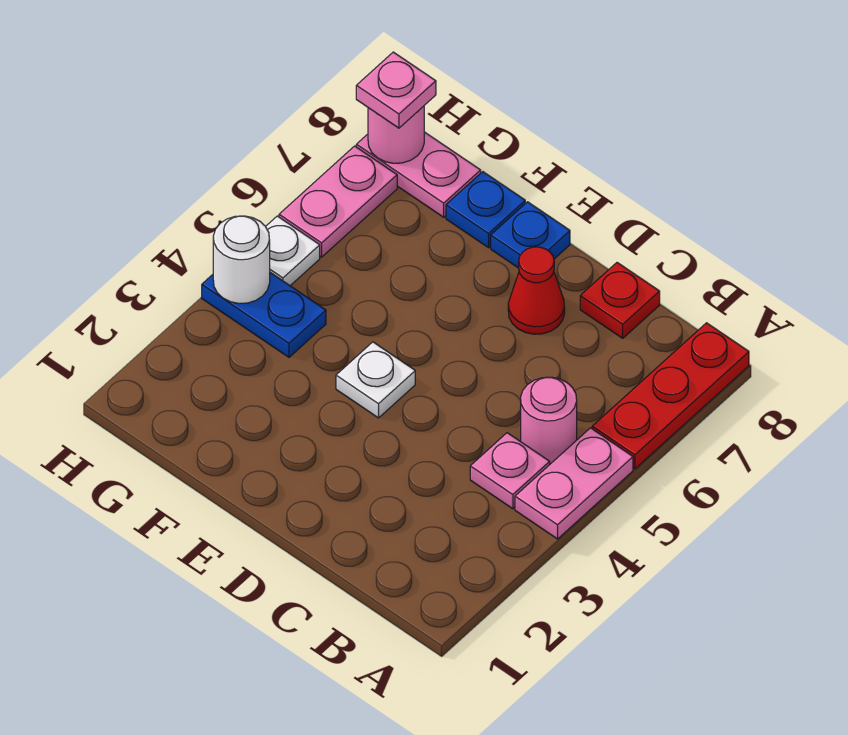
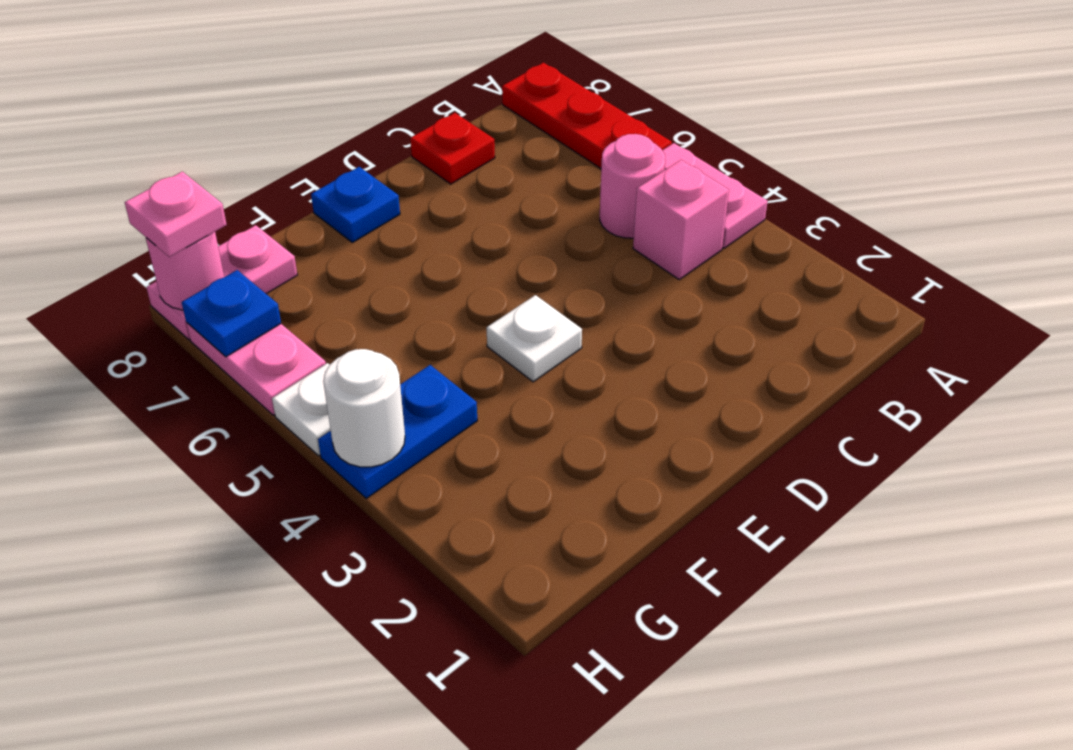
pink 1x1 plate [470,433,550,509] -> pink 1x1 brick [633,160,729,279]
red 1x1 cone [508,247,565,334] -> none
blue 1x1 plate [446,172,525,248] -> blue 1x1 plate moved to [182,270,281,357]

